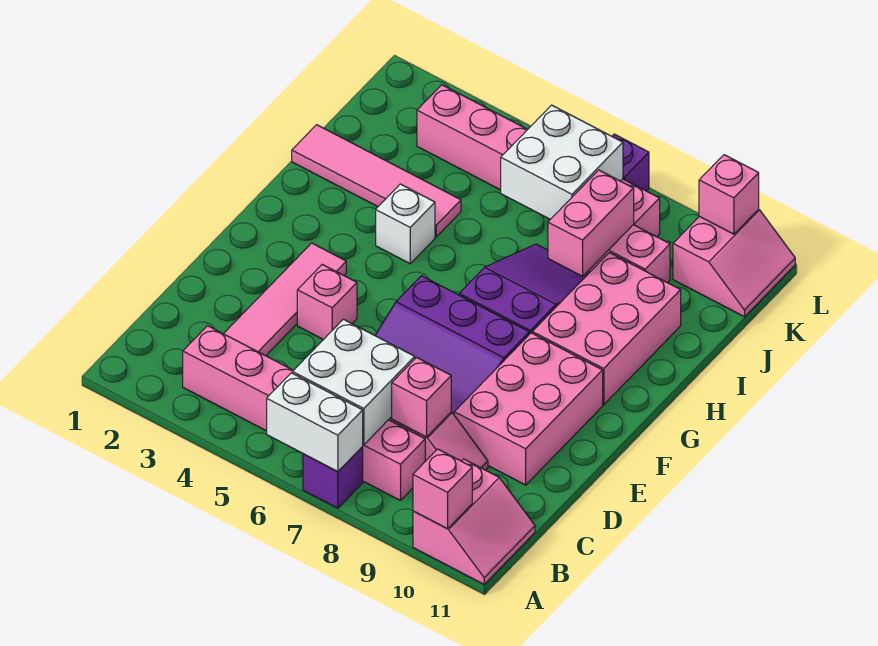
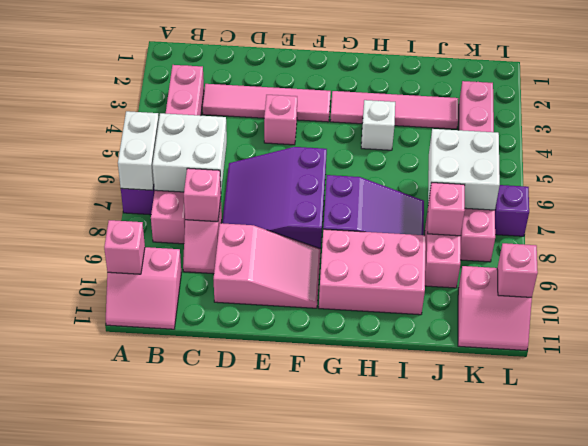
pink 2x3 brick [454,333,603,485] -> pink 2x3 slope [214,223,321,308]
pink 1x4 tile [292,125,461,237] -> pink 1x4 tile turned to [330,91,458,129]
pink 1x2 brick [548,170,634,276] -> pink 1x1 brick [427,183,465,236]

